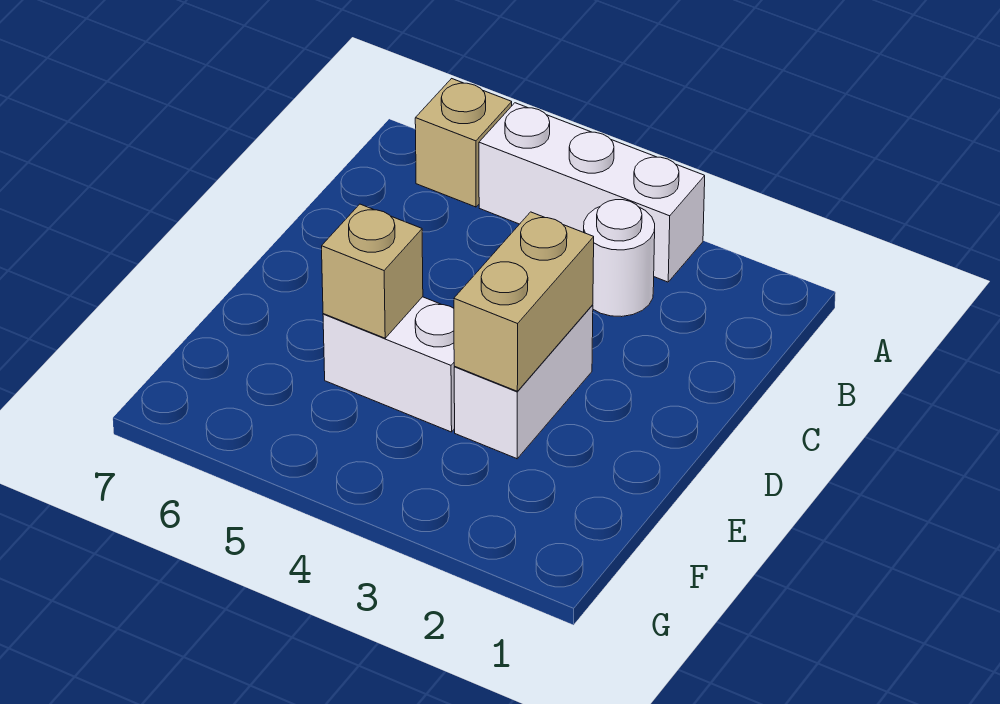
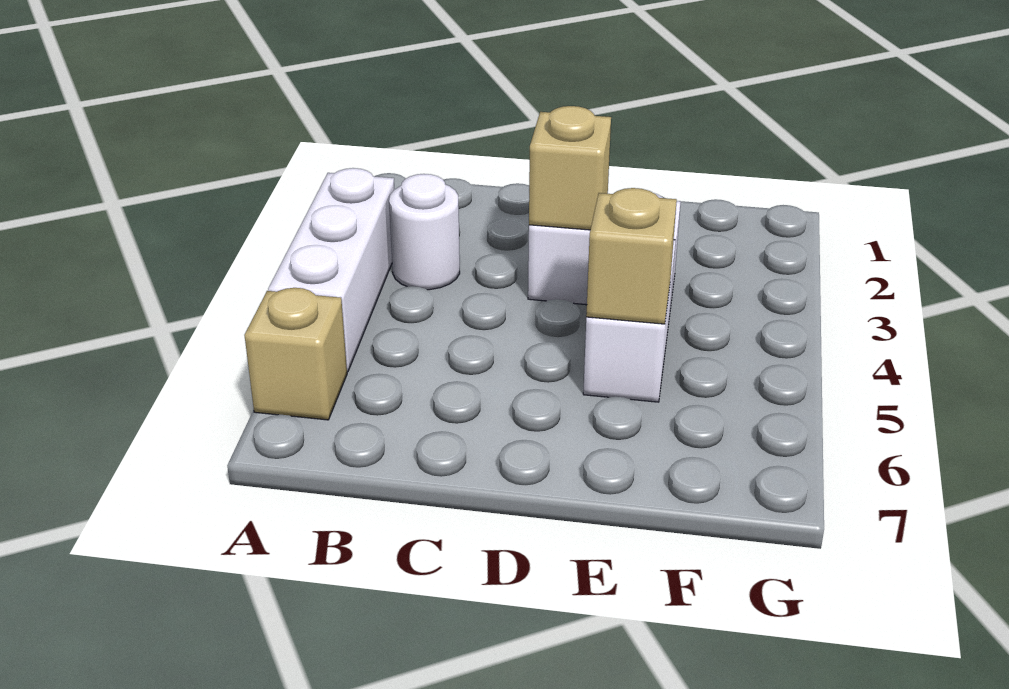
tan 1x2 brick [454,212,594,391] -> tan 1x1 brick [529,106,611,230]

